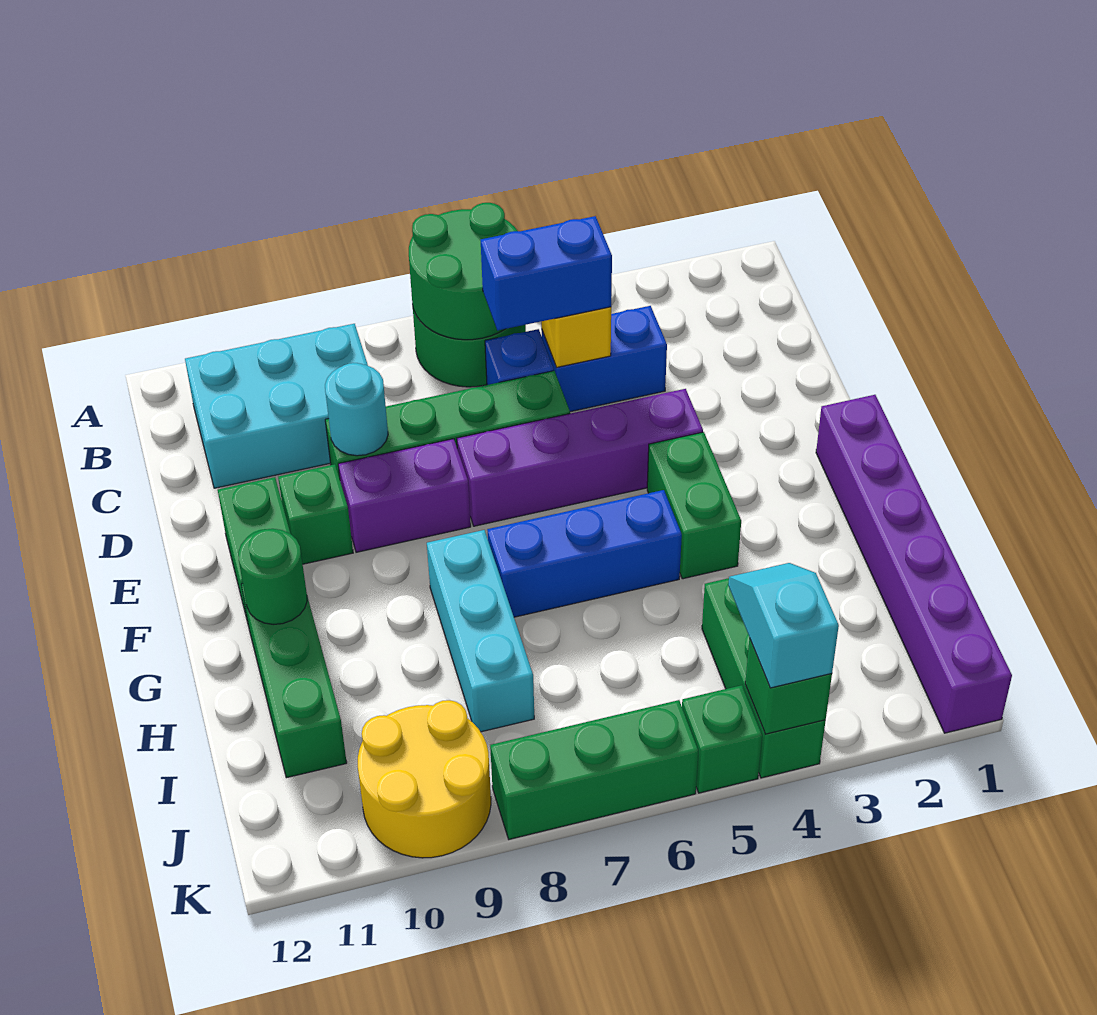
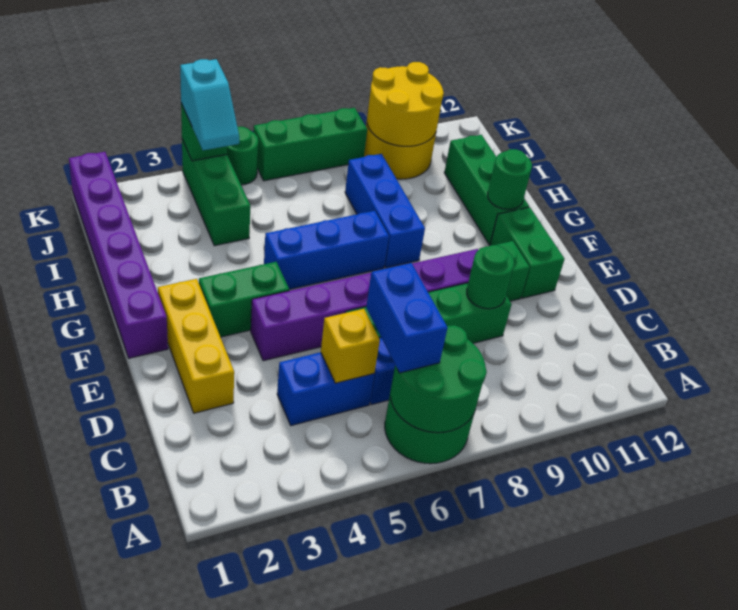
cyan 2x3 brick [185,324,368,488] -> none
blue 1x2 brick [481,216,612,330] -> blue 1x2 brick turned to [366,263,448,373]
none -> yellow 1x3 brick [158,279,234,413]
cyan 1x1 round brick [325,363,388,456] -> green 1x1 round brick [467,245,514,309]
green 1x2 brick [647,432,741,579] -> green 1x2 brick turned to [199,262,289,337]
cyan 1x3 brick [427,530,534,732] -> blue 1x3 brick [345,154,425,268]
none -> yellow 2x2 round brick [367,62,444,146]
green 1x1 brick [682,685,762,793] -> green 1x1 round brick [227,127,258,185]

